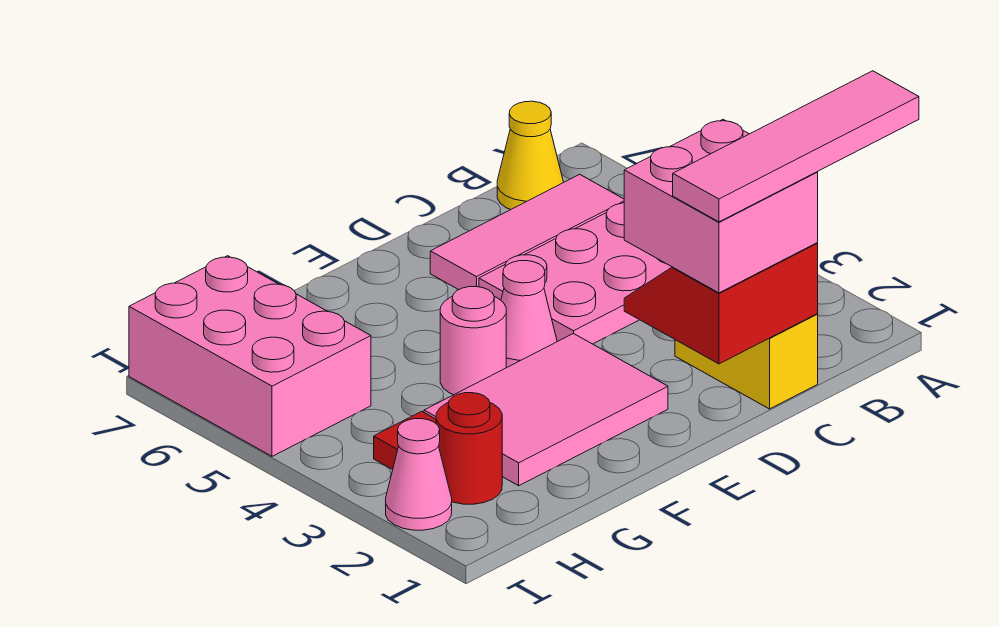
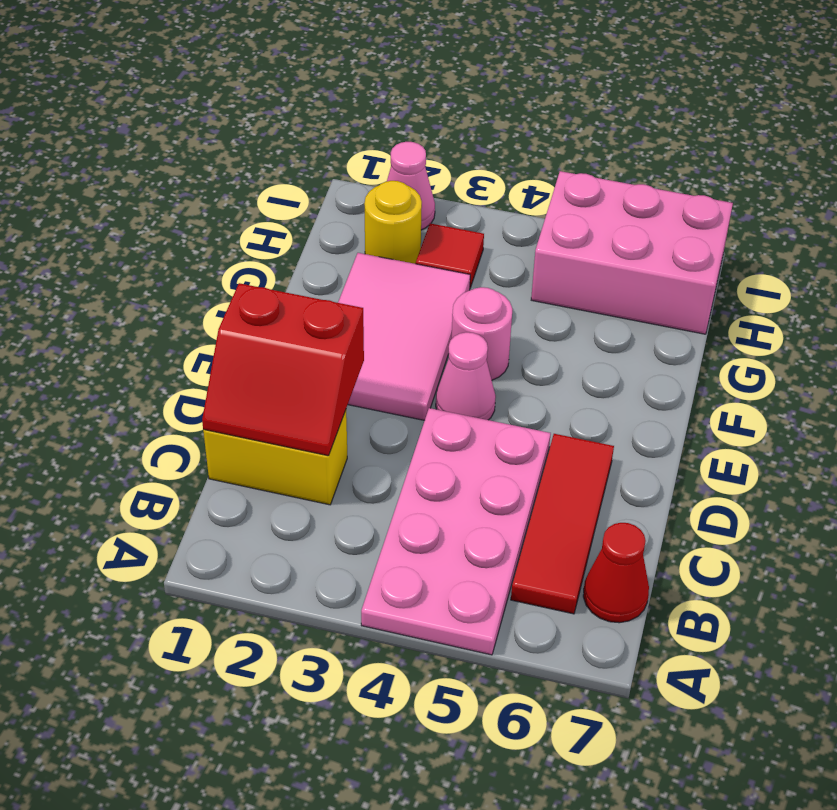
pink 1x4 tile [673,71,919,222] -> none
pink 1x3 tile [430,174,624,290] -> red 1x3 tile [511,434,614,614]
yellow 1x1 cone [497,101,563,210] -> red 1x1 cone [583,523,649,623]
red 2x2 slope [624,243,818,364] -> red 2x2 slope turned to [202,283,364,456]
pink 2x2 brick [624,119,818,293] -> none
red 1x1 round brick [436,393,502,504] -> yellow 1x1 round brick [364,181,422,264]

